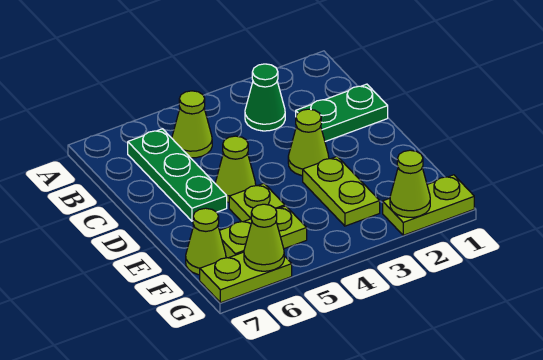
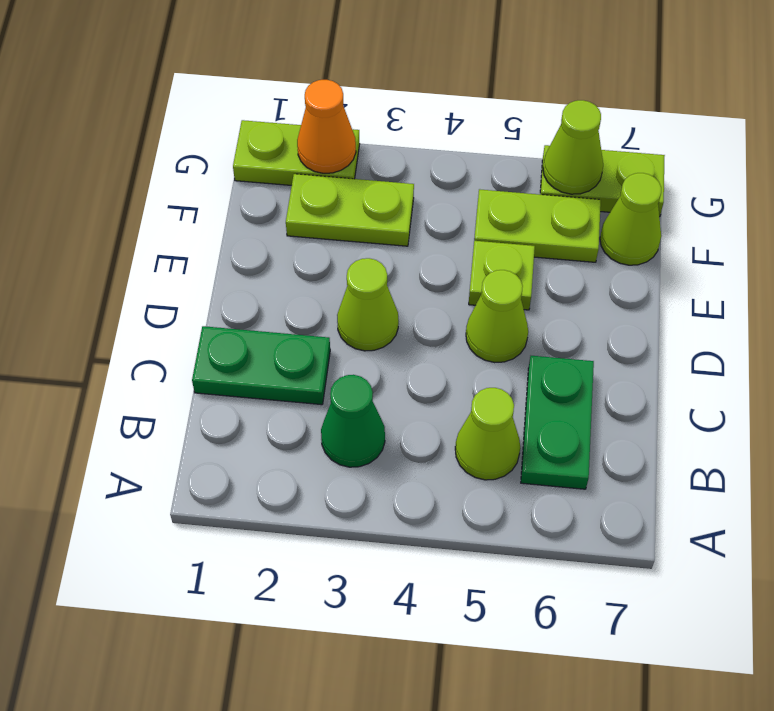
green 1x3 plate [128,129,227,221] -> green 1x2 plate [521,356,594,489]
lime 1x2 plate [303,157,380,226] -> lime 1x2 plate turned to [286,174,414,246]
lime 1x1 cone [390,150,430,217] -> orange 1x1 cone [297,80,356,173]

